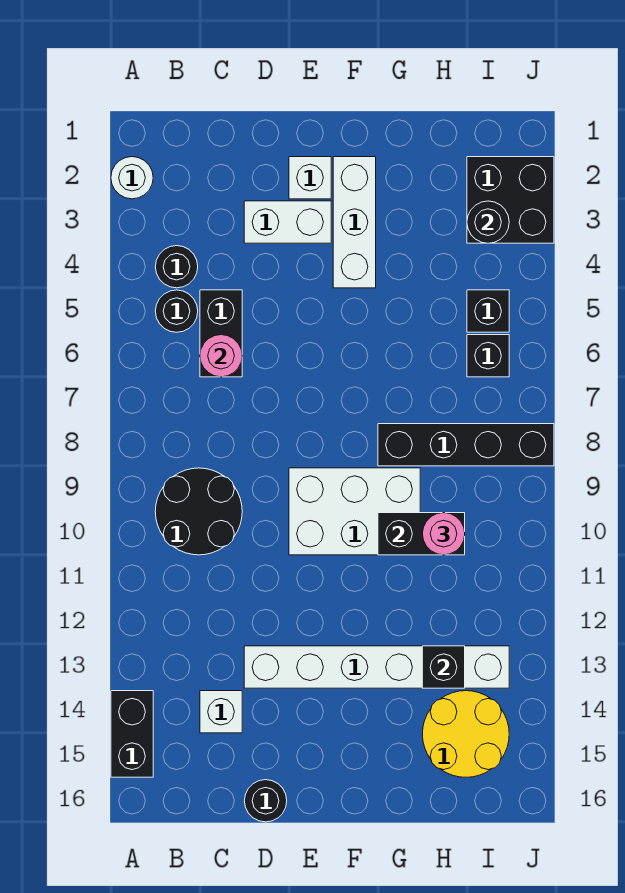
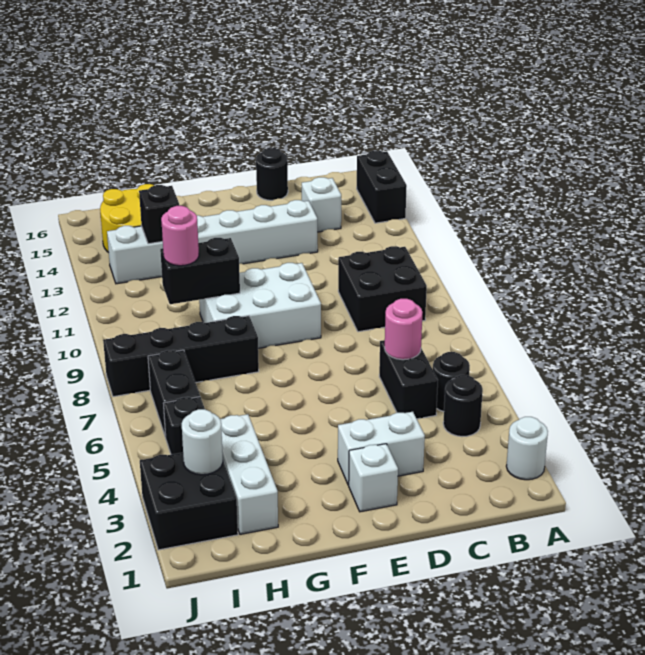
black 2x2 round brick [155,468,242,555] -> black 2x2 brick [338,246,427,332]
white 1x3 brick [333,157,376,288] -> white 1x3 brick moved to [220,414,278,534]
black 1x1 round brick [467,201,509,243] -> white 1x1 round brick [182,409,223,475]
black 1x1 brick [467,335,509,377] -> black 1x2 brick [148,350,200,437]

